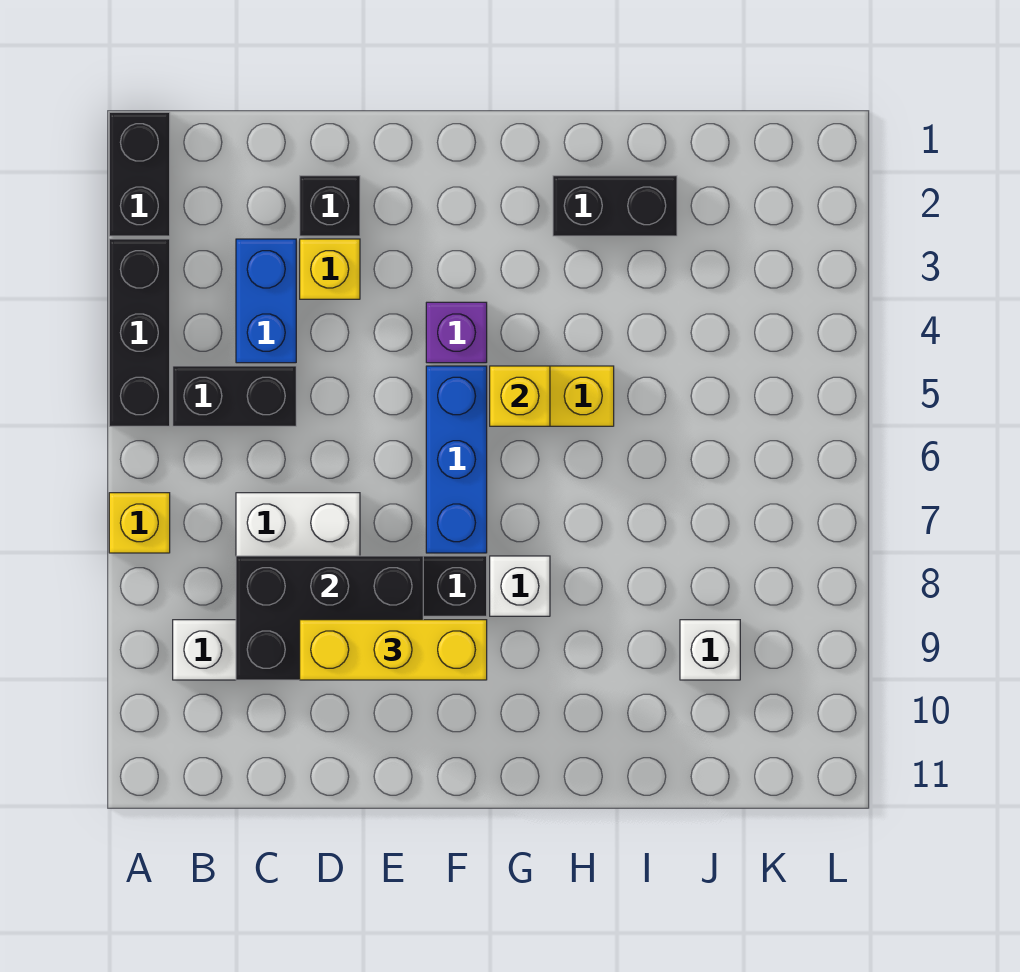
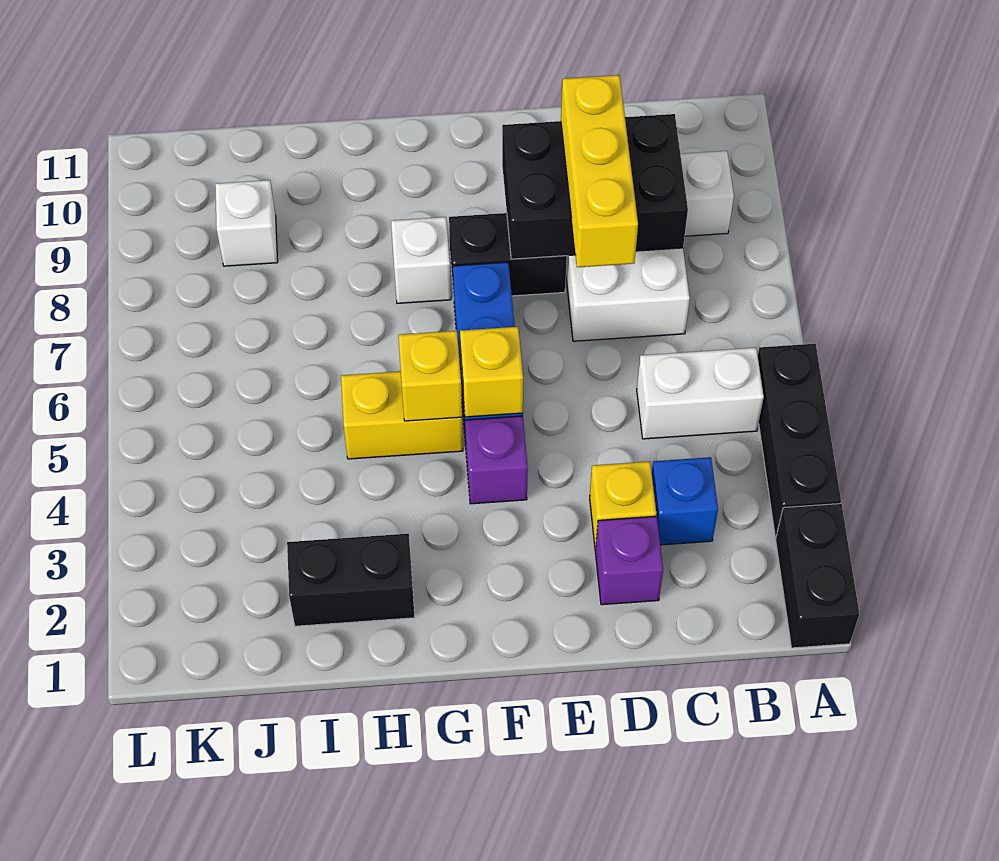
yellow 1x1 brick [109,493,170,553] -> yellow 1x1 brick moved to [460,327,523,417]
black 1x2 brick [173,366,296,426] -> white 1x2 brick [637,348,764,439]
blue 1x2 brick [236,239,296,363] -> blue 1x1 brick [652,457,718,545]
black 1x1 brick [300,176,360,236] -> purple 1x1 brick [595,516,663,605]
yellow 1x3 brick [300,620,487,680] -> yellow 1x3 brick turned to [561,75,638,267]

